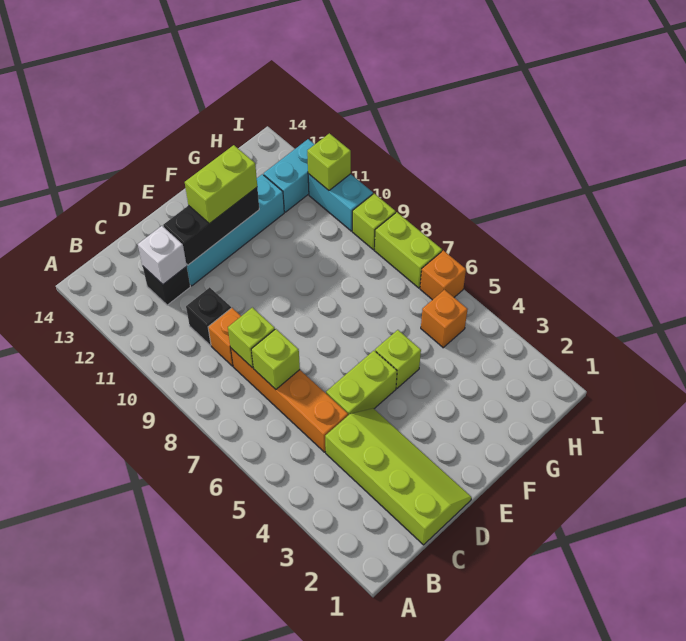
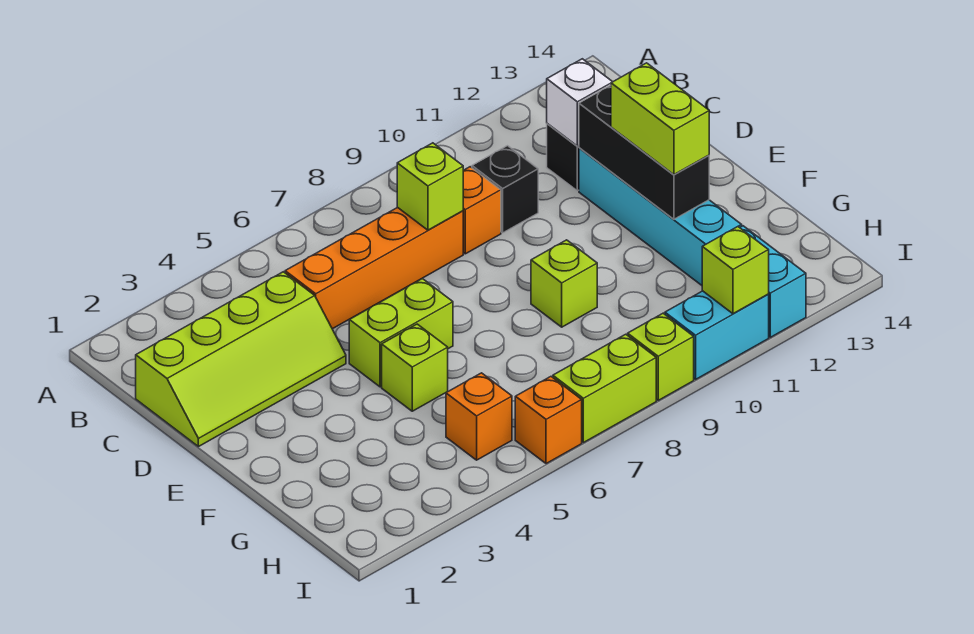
lime 1x1 brick [251,329,300,389] -> lime 1x1 brick moved to [531,240,597,327]
lime 1x2 brick [326,351,397,415] -> lime 1x2 brick turned to [349,279,453,387]

